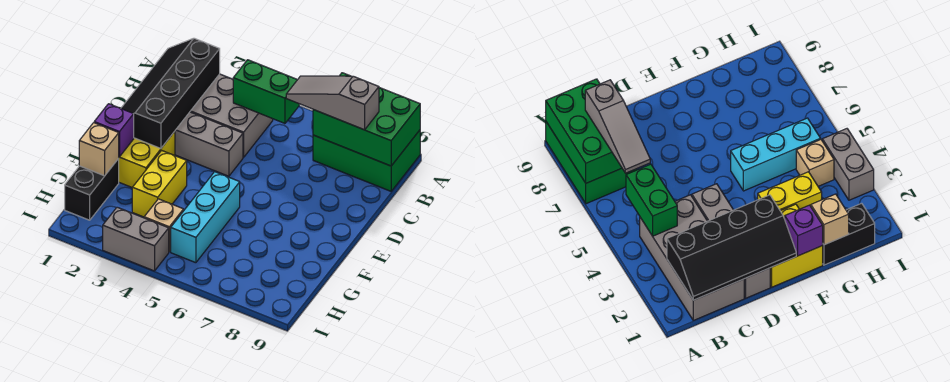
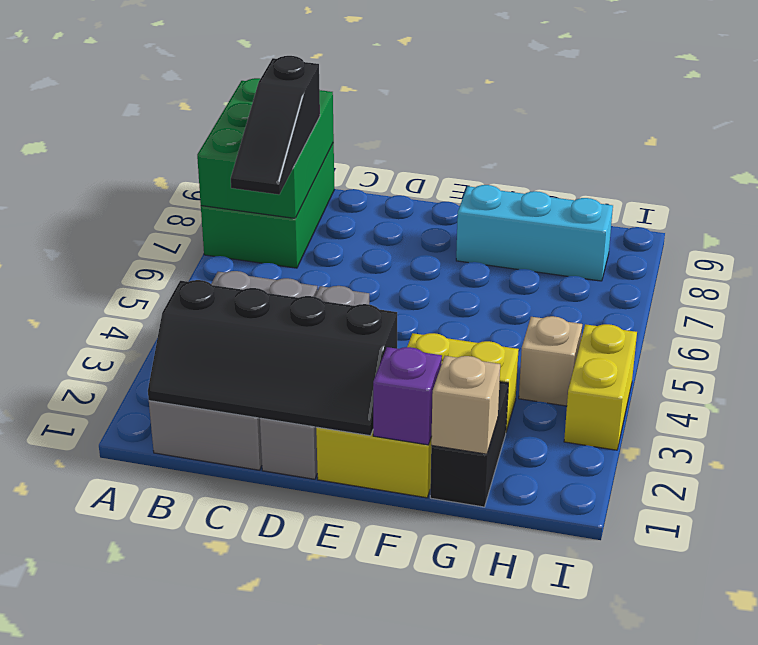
green 1x2 brick [233,60,299,123] -> none
grey 1x3 slope [286,76,379,130] -> black 1x3 slope [231,56,320,195]
cyan 1x3 brick [171,172,240,263] -> cyan 1x3 brick moved to [456,185,613,281]
black 1x2 brick [65,159,119,220] -> black 1x2 brick turned to [430,382,508,507]
grey 1x2 brick [103,207,169,271] -> yellow 1x2 brick [564,324,637,450]

